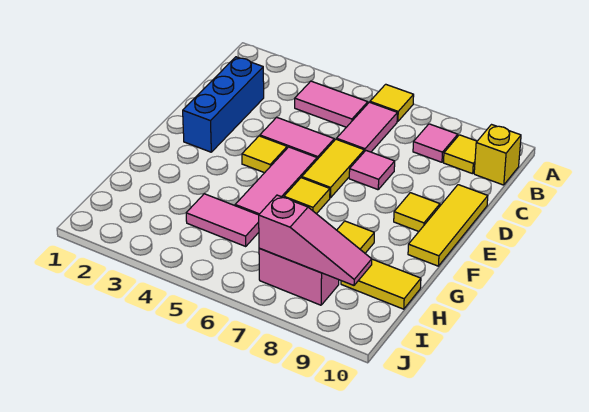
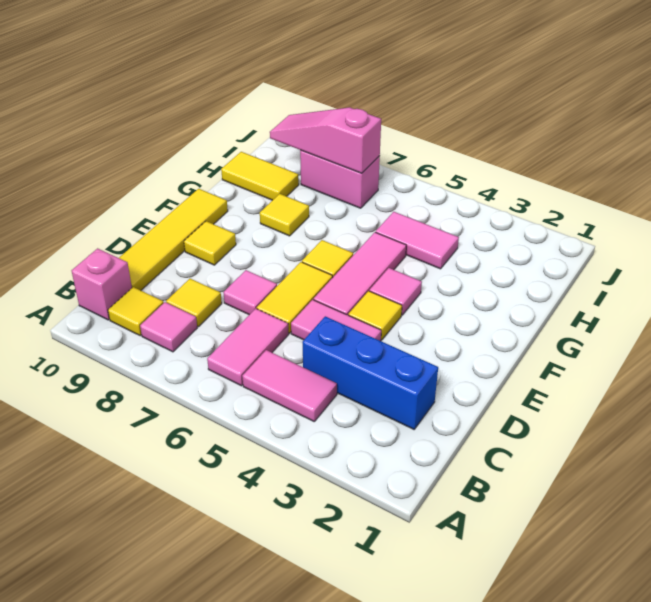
yellow 1x1 tile [370,84,414,122] -> yellow 1x1 tile moved to [166,279,222,327]
yellow 1x1 brick [474,125,521,185] -> pink 1x1 brick [72,248,132,320]
blue 1x3 brick [183,57,264,152] -> blue 1x3 brick turned to [303,316,438,429]
yellow 1x3 tile [408,185,488,266] -> yellow 1x4 tile [119,189,228,290]
none -> pink 1x1 tile [369,268,422,315]

